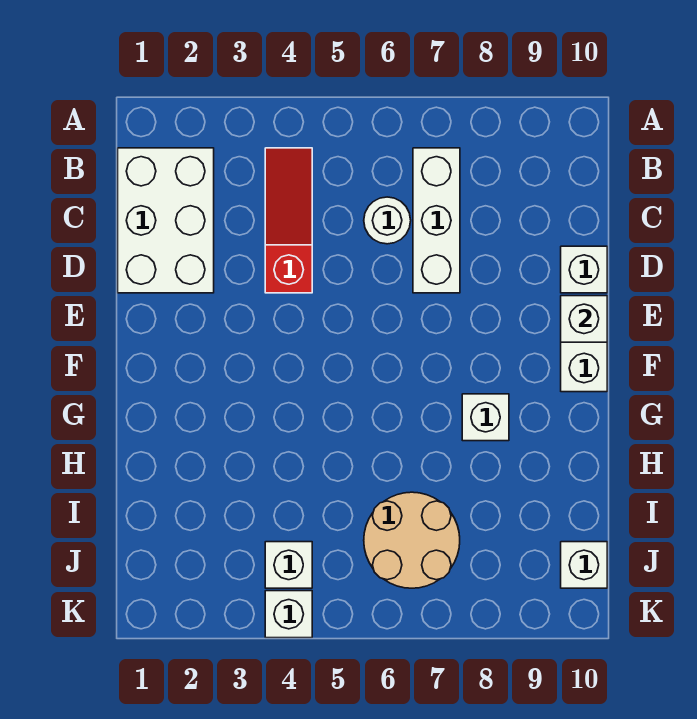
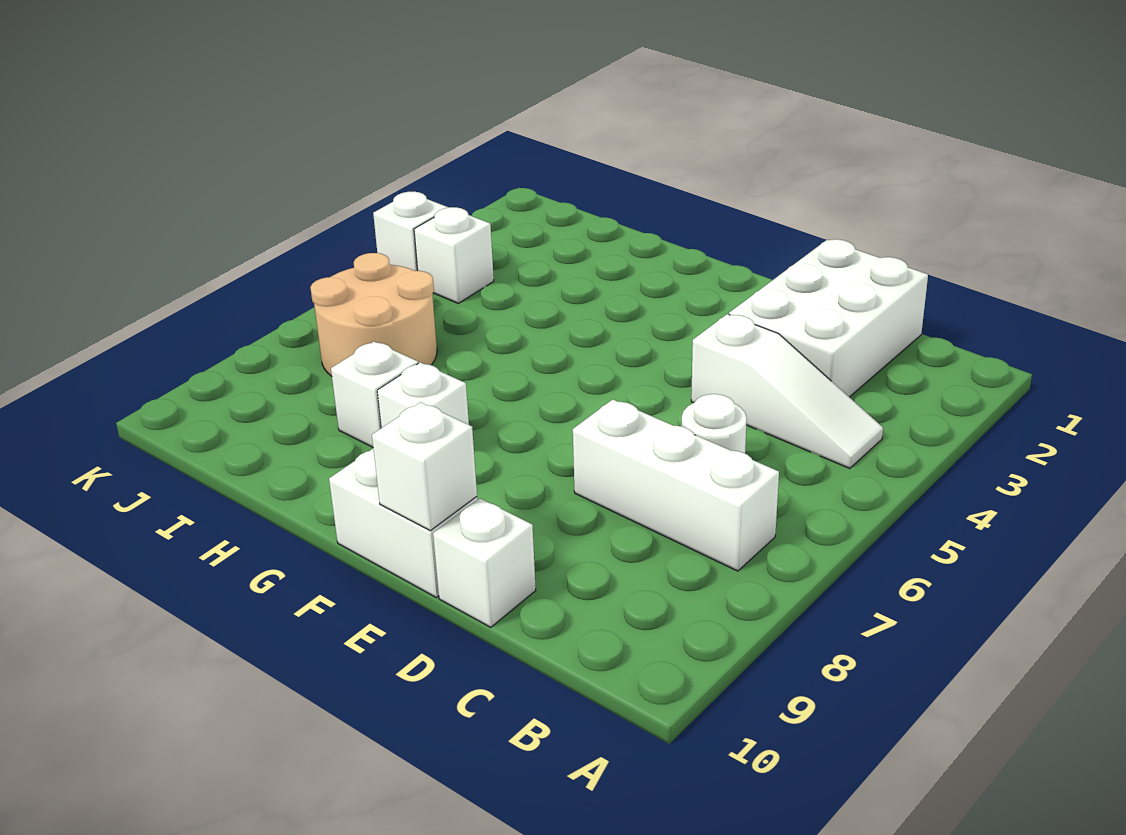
white 2x3 brick [118,148,214,293] -> white 2x3 brick turned to [729,239,928,397]
red 1x3 slope [265,148,312,293] -> white 1x3 slope [691,314,883,468]
white 1x1 brick [561,542,607,588] -> white 1x1 brick moved to [331,342,418,447]

